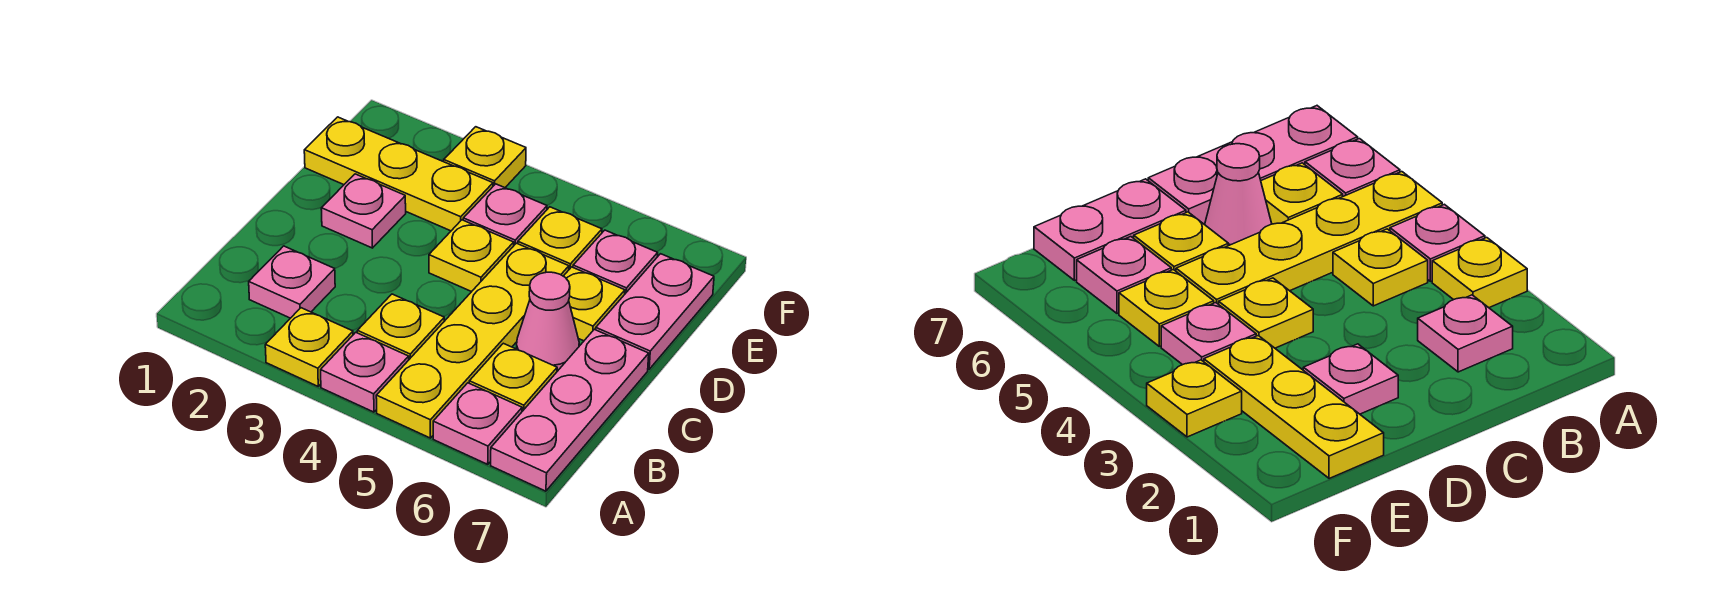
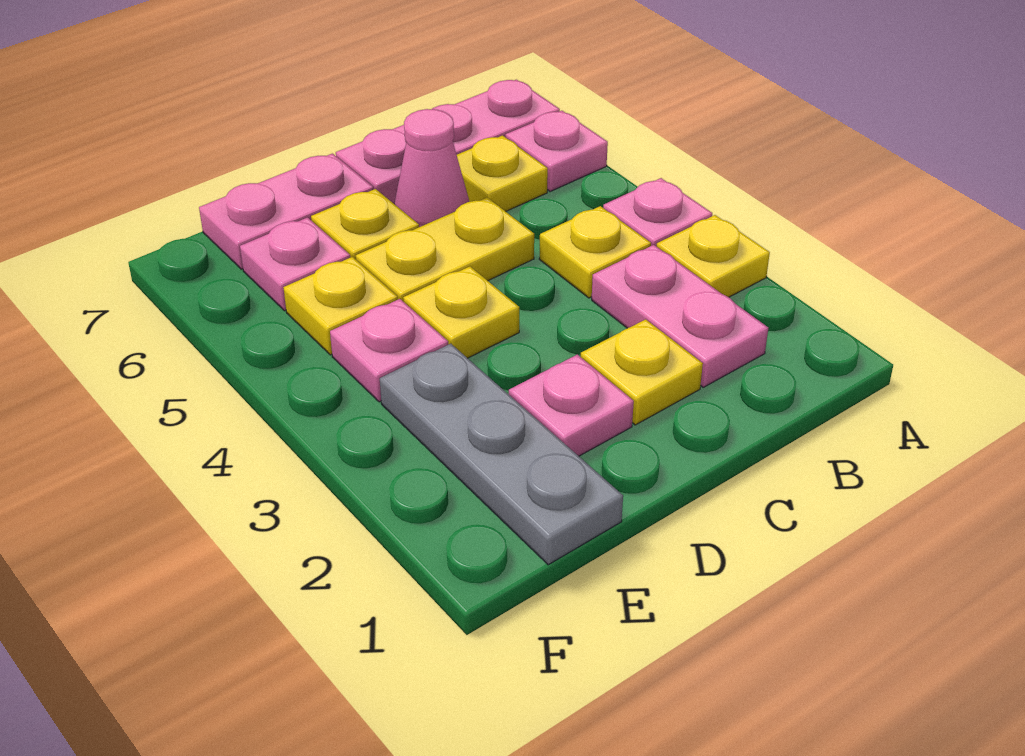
yellow 1x4 plate [376,243,569,438] -> yellow 1x2 plate [356,198,534,302]
pink 1x1 plate [249,246,335,318] -> pink 1x2 plate [592,245,768,387]
yellow 1x3 plate [304,117,493,231] -> grey 1x3 plate [380,344,623,565]
yellow 1x1 plate [444,127,526,188] -> yellow 1x1 plate moved to [581,319,703,425]

